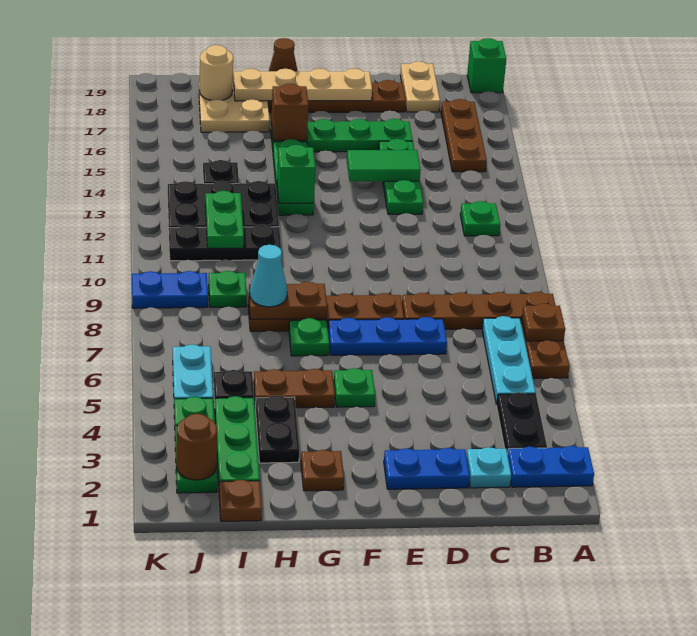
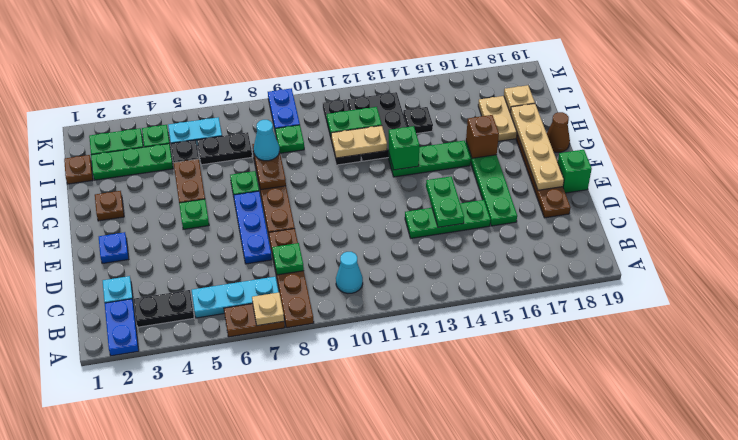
brown 1x1 plate [522,304,565,341] -> tan 1x1 plate [252,292,284,326]
green 1x1 brick [467,38,506,93] -> green 1x1 brick moved to [558,150,592,193]
none -> cyan 1x1 cone [336,252,363,293]
green 1x1 plate [460,201,500,236] -> green 1x1 plate moved to [272,243,304,275]
brown 1x3 plate [441,99,487,172] -> none
tan 1x2 plate [400,61,440,112] -> tan 1x2 plate moved to [331,126,387,158]
blue 1x2 plate [384,448,470,489] -> blue 1x1 plate [99,232,129,264]
green 1x2 tile [347,150,421,182] -> green 1x2 plate [426,177,464,227]
black 1x2 plate [255,396,299,463] -> black 1x2 plate moved to [197,132,252,165]
tan 1x1 round brick [200,45,233,100] -> tan 1x1 plate [504,85,535,113]
brown 1x1 round brick [176,414,217,480] -> none

